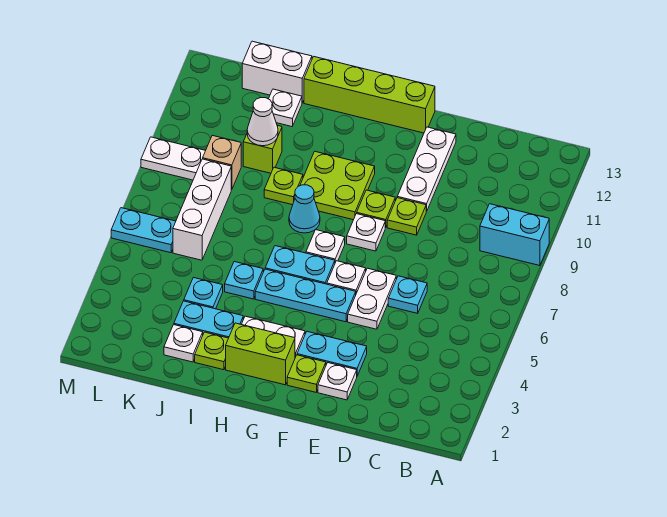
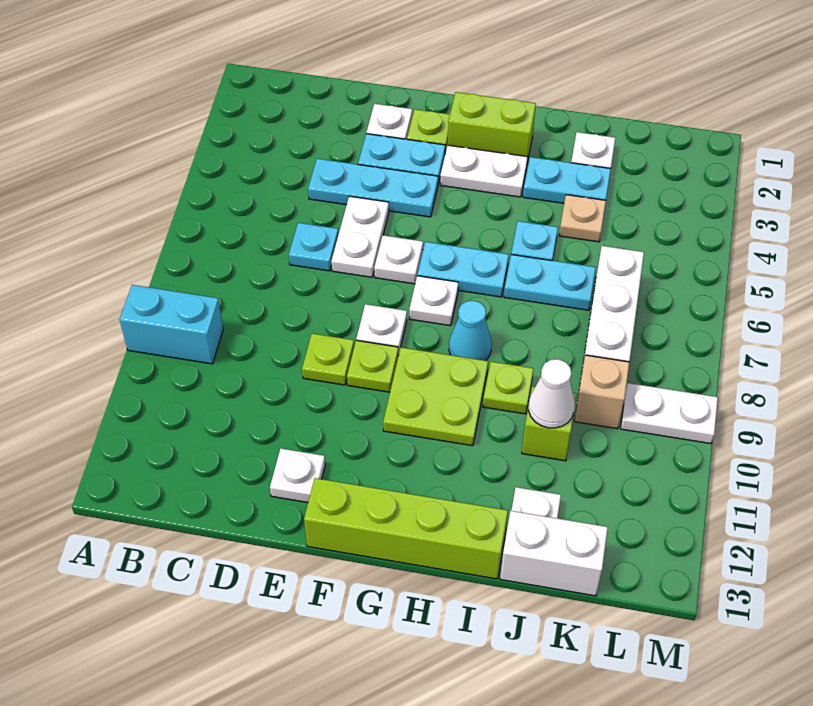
white 1x3 plate [397,127,456,211] -> white 1x1 plate [270,449,325,502]
cyan 1x3 plate [255,269,356,322] -> cyan 1x3 plate moved to [308,159,438,217]
lime 1x1 plate [195,332,228,370] -> none
cyan 1x1 plate [184,278,223,309] -> tan 1x1 plate [559,195,606,242]
cyan 1x2 plate [111,208,176,253] -> cyan 1x2 plate moved to [504,255,596,310]

